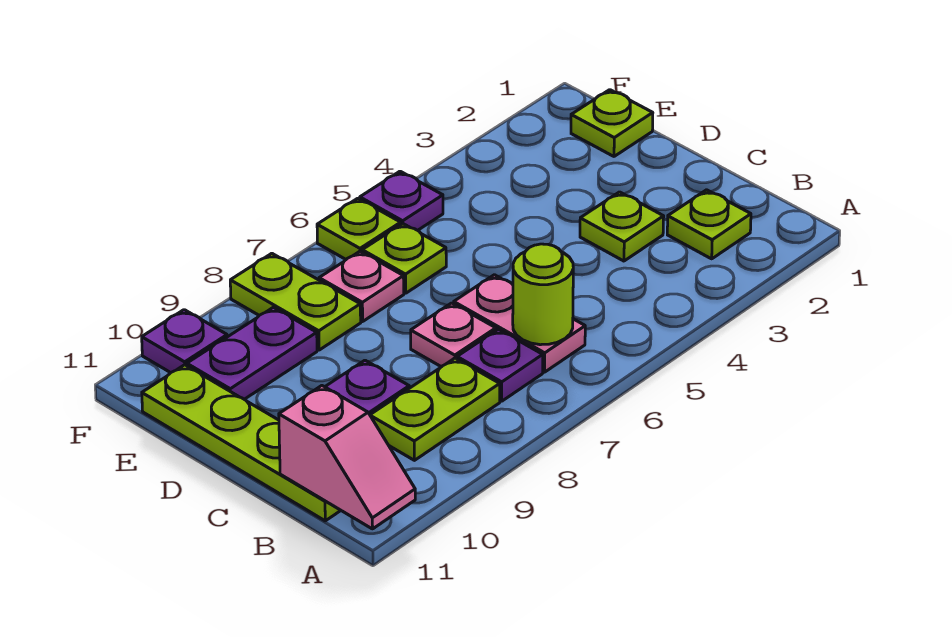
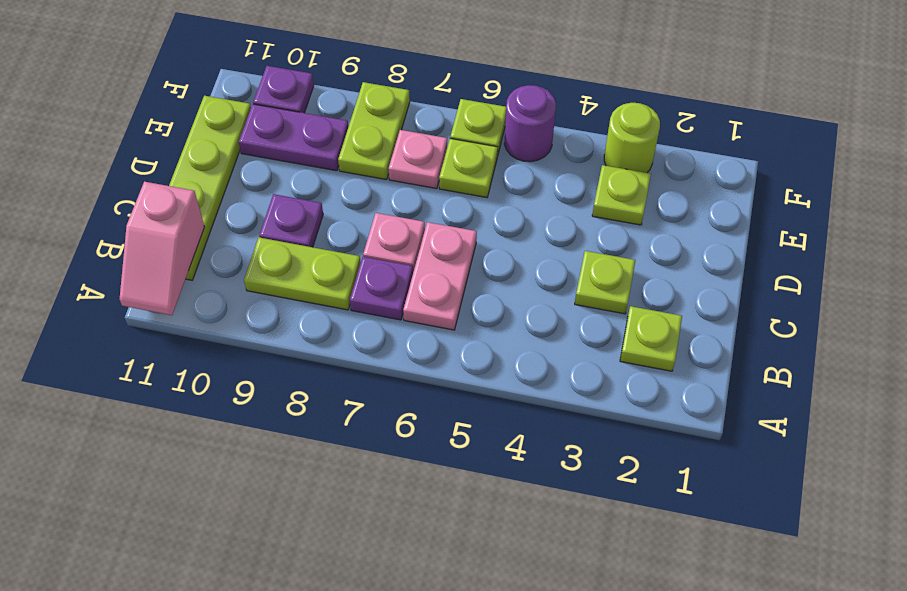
lime 1x1 round brick [513,244,573,345] -> lime 1x1 round brick moved to [604,103,660,173]
lime 1x1 plate [571,90,653,156] -> lime 1x1 plate moved to [592,165,651,225]
purple 1x1 plate [360,171,443,230] -> purple 1x1 round brick [504,85,556,162]

